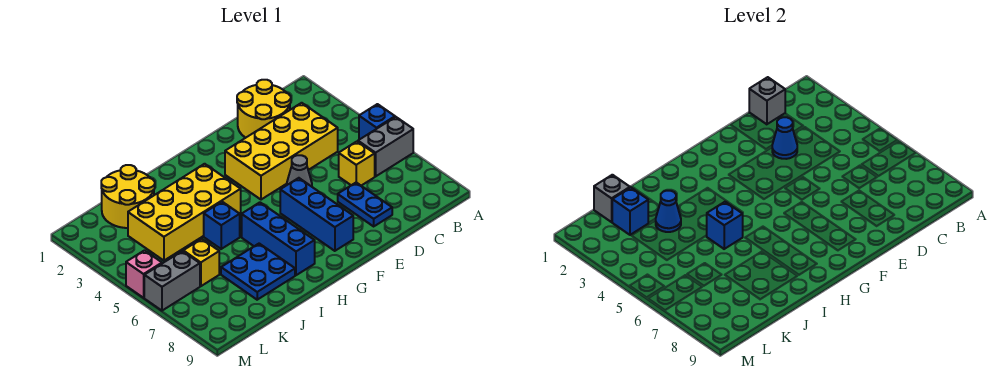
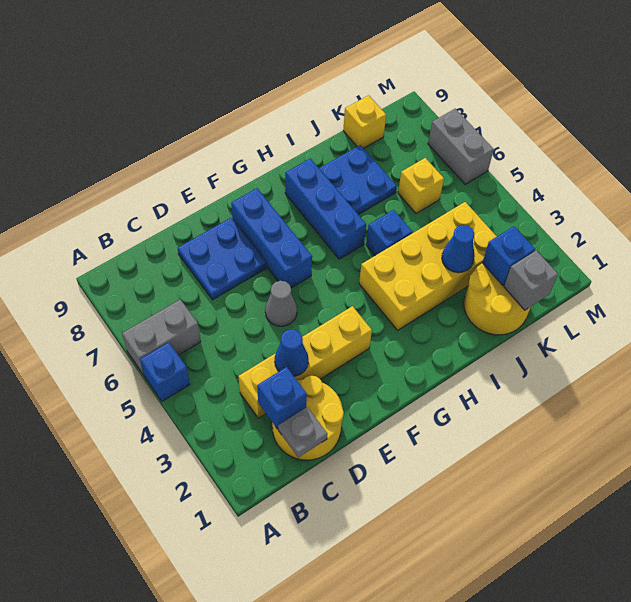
grey 1x1 brick [749,77,785,124] -> grey 1x1 plate [278,407,327,457]
yellow 2x4 brick [225,103,338,200] -> yellow 1x4 brick [238,306,372,418]
yellow 1x1 brick [339,141,375,186] -> yellow 1x1 brick moved to [343,95,386,148]
blue 1x2 plate [338,183,392,226] -> blue 2x2 plate [178,218,266,300]
blue 1x1 brick [706,202,743,249] -> blue 1x1 brick moved to [257,367,307,429]
grey 1x2 brick [144,251,200,311] -> grey 1x2 brick turned to [428,109,494,184]
pink 1x1 brick [126,251,162,298] -> none

